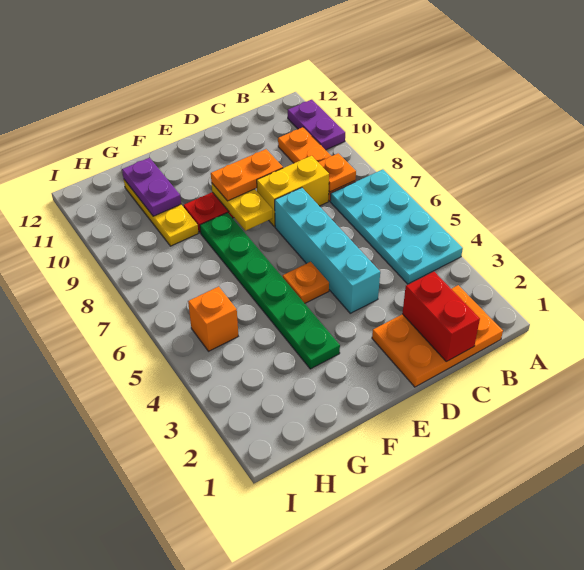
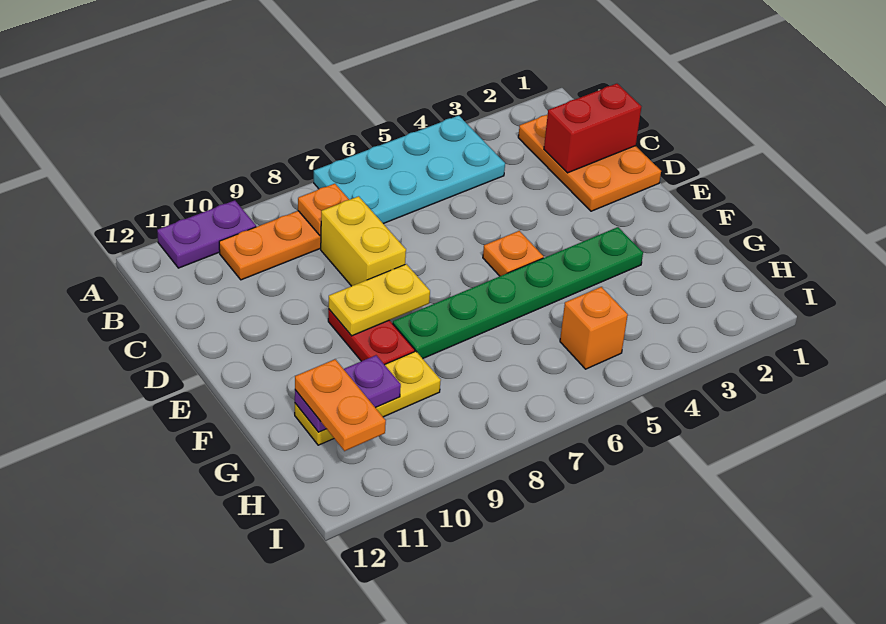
cyan 1x4 brick [275,188,380,313] -> none
orange 1x2 plate [211,149,283,201] -> orange 1x2 plate moved to [295,359,386,451]

